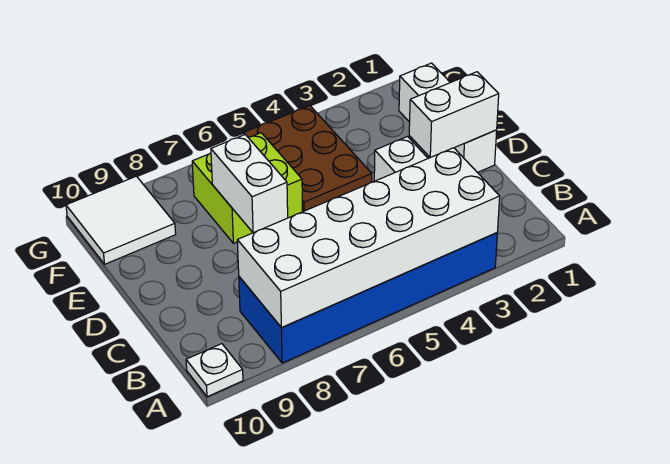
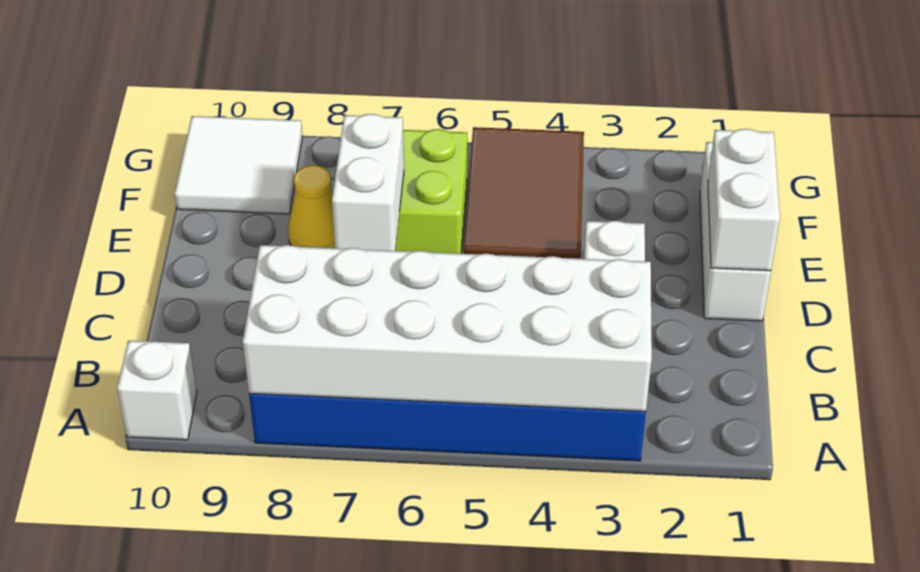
white 1x1 plate [186,344,243,397] -> white 1x1 brick [117,341,197,440]
white 1x2 brick [409,72,499,157] -> white 1x2 brick turned to [708,129,780,271]
brown 2x3 plate [243,106,372,212] -> brown 2x3 tile [464,127,584,259]
none -> yellow 1x1 cone [288,165,335,248]

